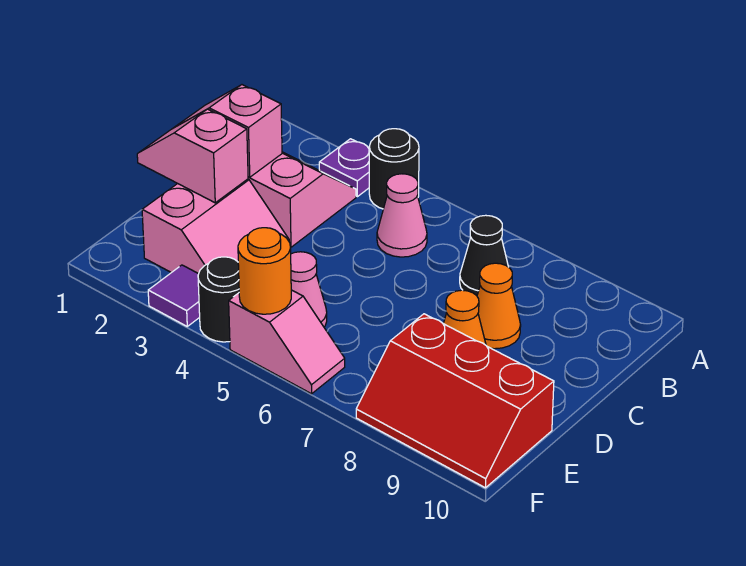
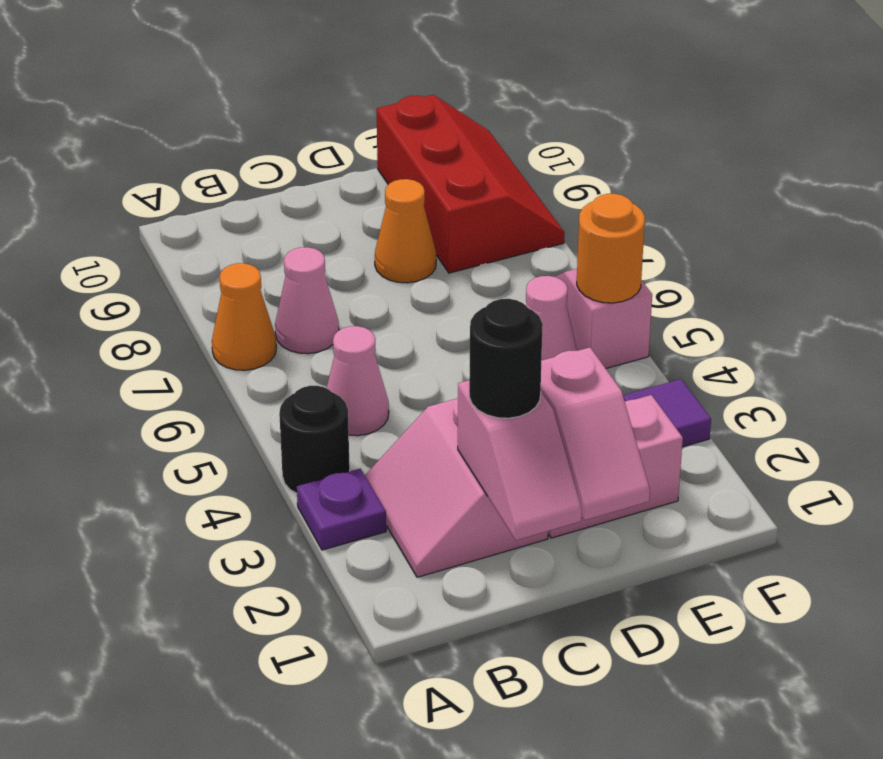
black 1x1 cone [460,215,508,296] -> pink 1x1 cone [275,247,339,354]
orange 1x1 cone [477,263,521,349] -> orange 1x1 cone moved to [212,263,276,370]
black 1x1 round brick [198,257,239,342] -> black 1x1 round brick moved to [469,299,543,418]

